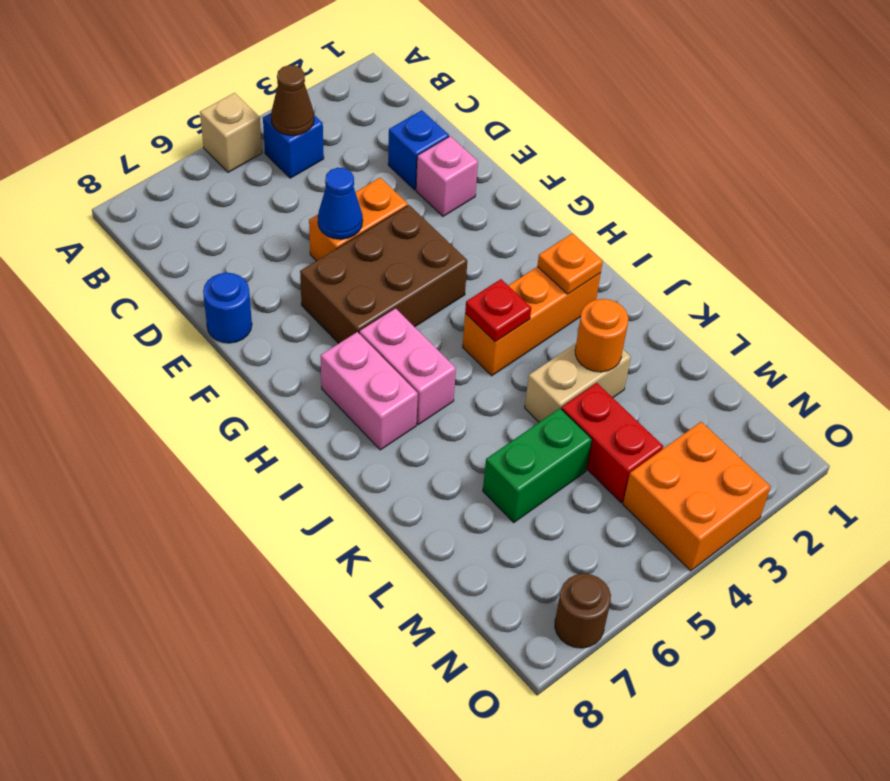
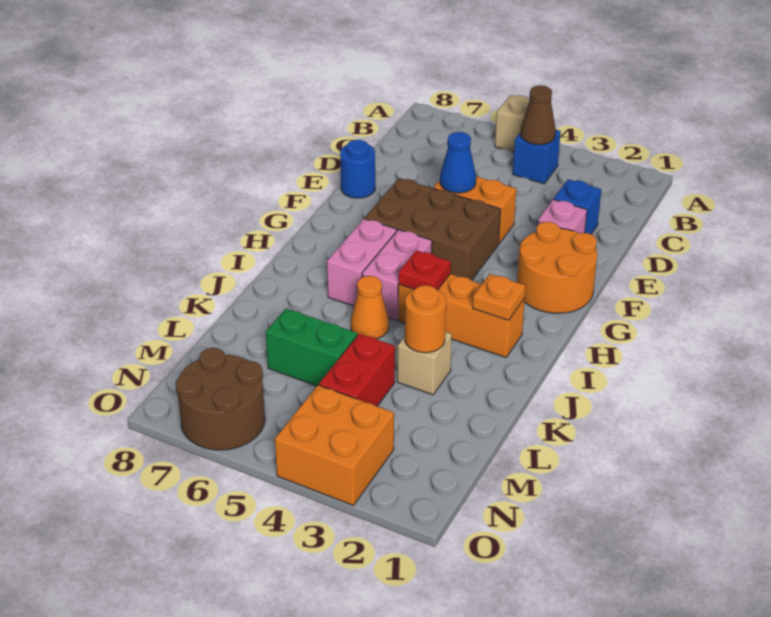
none -> orange 2x2 round brick [517,222,597,313]
pink 1x2 brick [321,332,418,450] -> pink 1x2 brick moved to [362,230,432,320]
none -> orange 1x1 cone [351,276,389,339]
tan 1x2 brick [525,344,631,422] -> tan 1x1 brick [397,332,452,395]
brown 1x1 round brick [555,574,611,648] -> brown 2x2 round brick [176,348,265,450]

